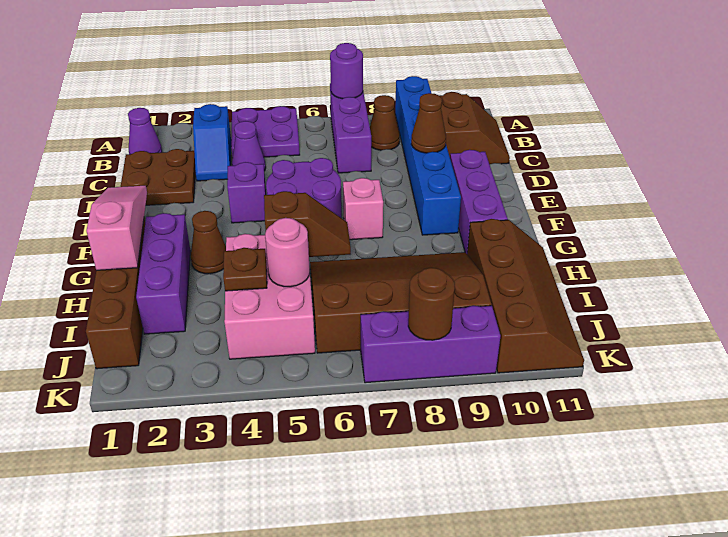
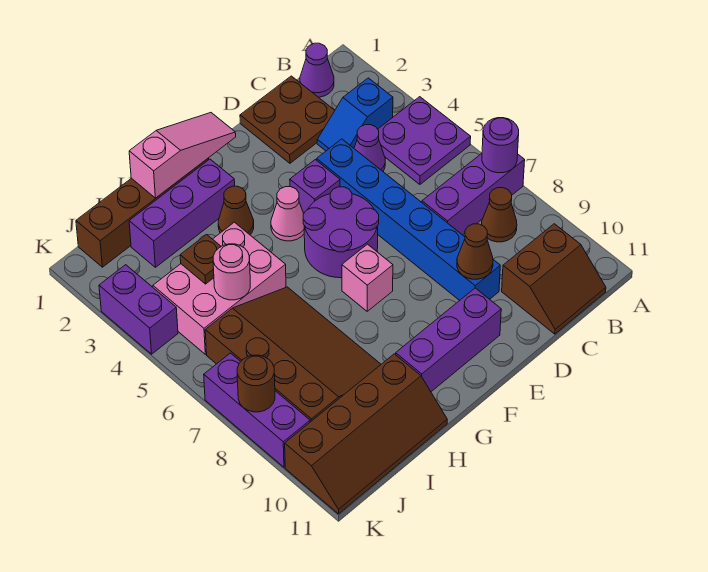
blue 1x6 brick [395,76,461,235] -> blue 1x6 brick turned to [317,139,500,300]
none -> pink 1x1 cone [271,187,304,241]
brown 1x2 slope [264,191,351,257] -> none
none -> purple 1x2 brick [99,265,178,354]

